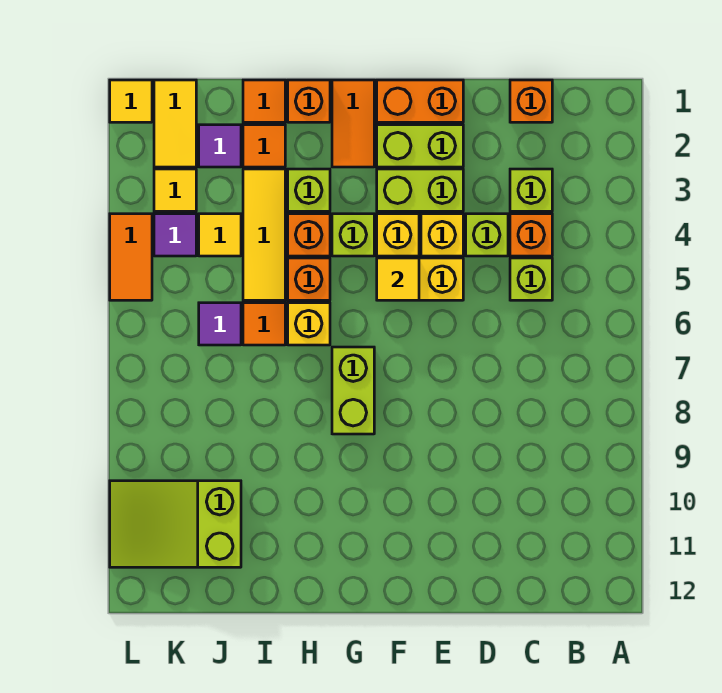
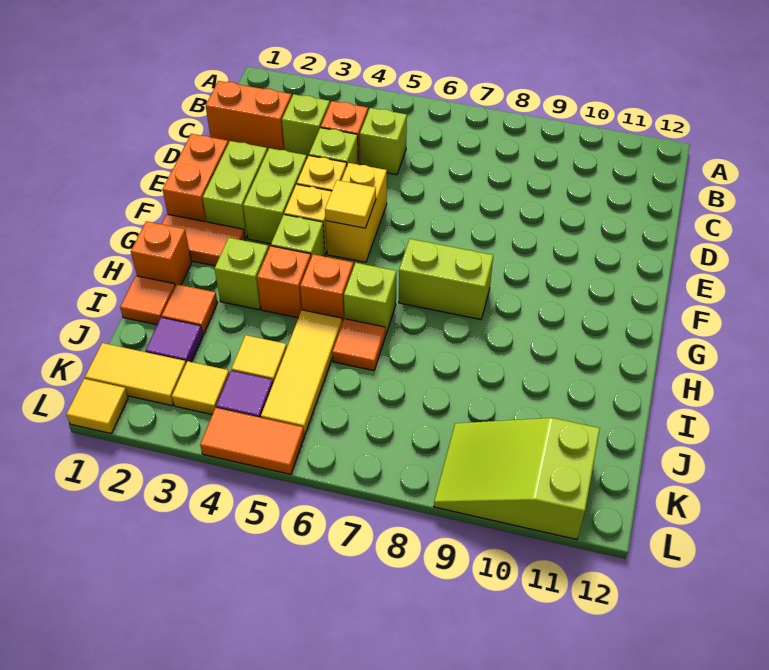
orange 1x1 brick [510,80,552,122] -> orange 1x2 brick [206,81,292,151]
yellow 1x1 brick [288,303,330,345] -> lime 1x1 brick [344,263,397,336]
yellow 1x3 tile [243,169,285,300] -> yellow 1x3 tile turned to [261,310,342,435]
purple 1x1 tile [199,303,241,345] -> none
lime 2x3 slope [110,481,241,567] -> lime 2x3 slope turned to [434,418,600,540]

